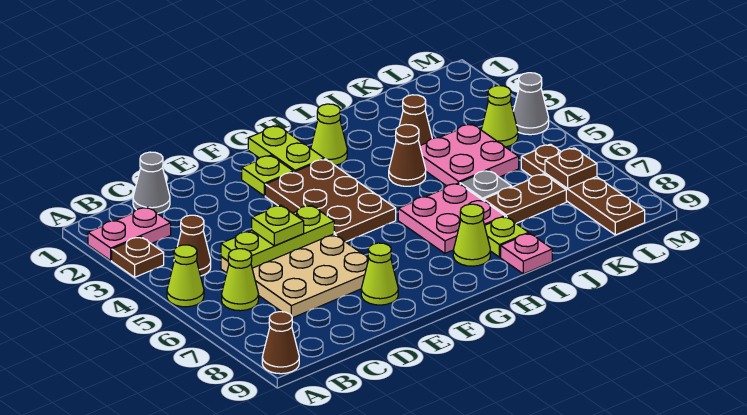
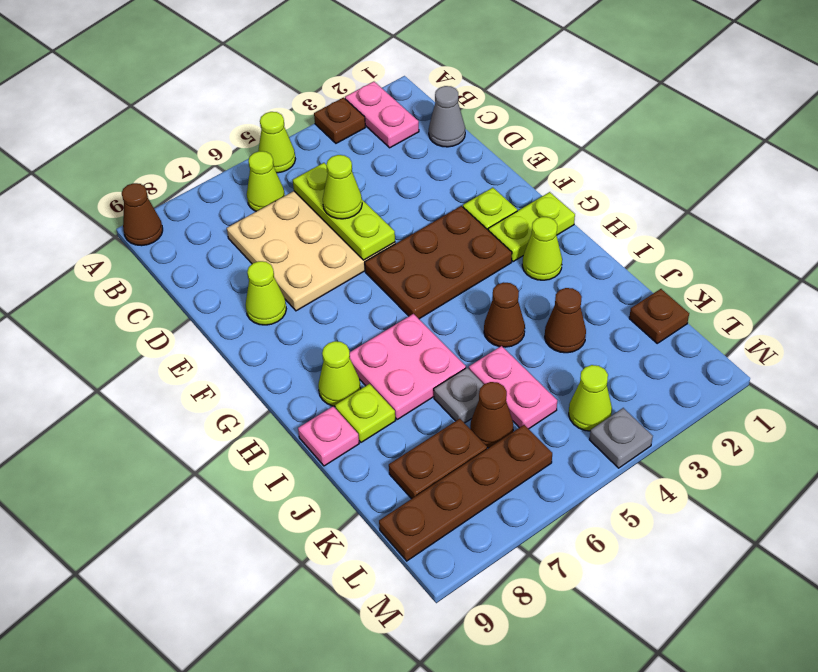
brown 1x1 cone [177,215,211,276] -> brown 1x1 cone moved to [470,382,514,448]
lime 1x1 plate [252,205,304,246] -> lime 1x1 cone [323,155,362,219]
pink 2x2 plate [420,124,519,186] -> pink 1x2 plate [469,346,557,429]
brown 1x2 plate [484,174,566,224] -> brown 1x2 plate turned to [389,419,487,499]
brown 1x1 plate [545,148,597,189] -> brown 1x1 plate moved to [629,289,689,343]
grey 1x1 cone [513,73,549,135] -> grey 1x1 plate [589,408,653,468]

